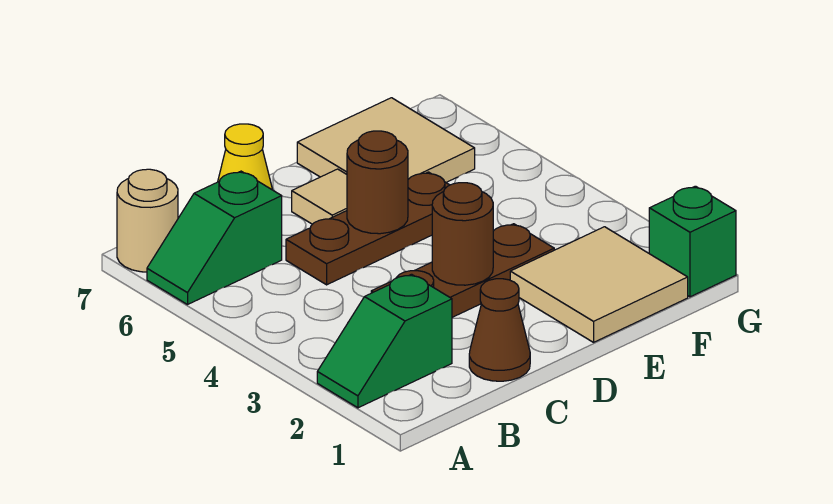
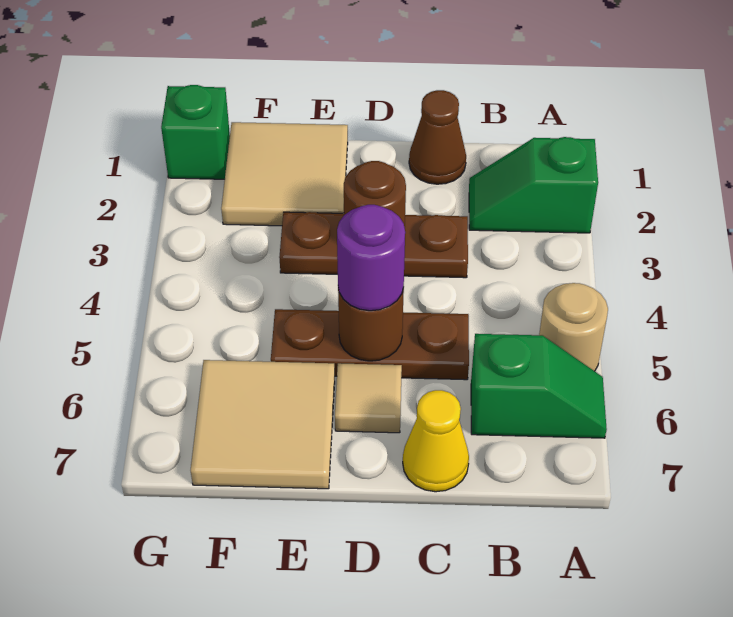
green 1x2 slope [317,274,452,408] -> green 1x2 slope turned to [469,137,598,233]
tan 1x1 round brick [117,169,178,272] -> tan 1x1 round brick moved to [539,283,608,371]
none -> purple 1x1 round brick [337,205,405,311]

